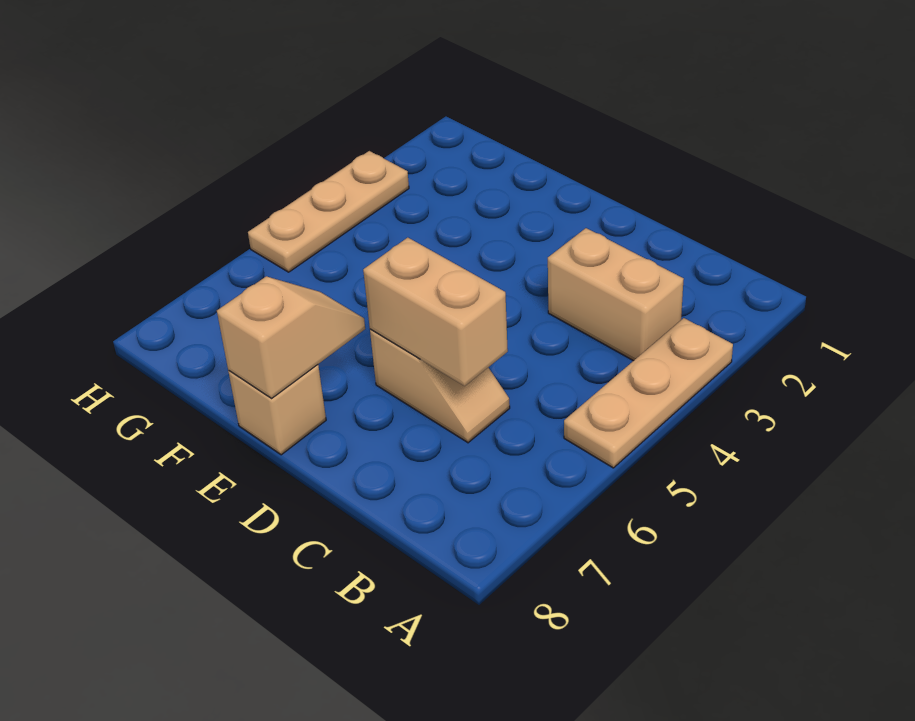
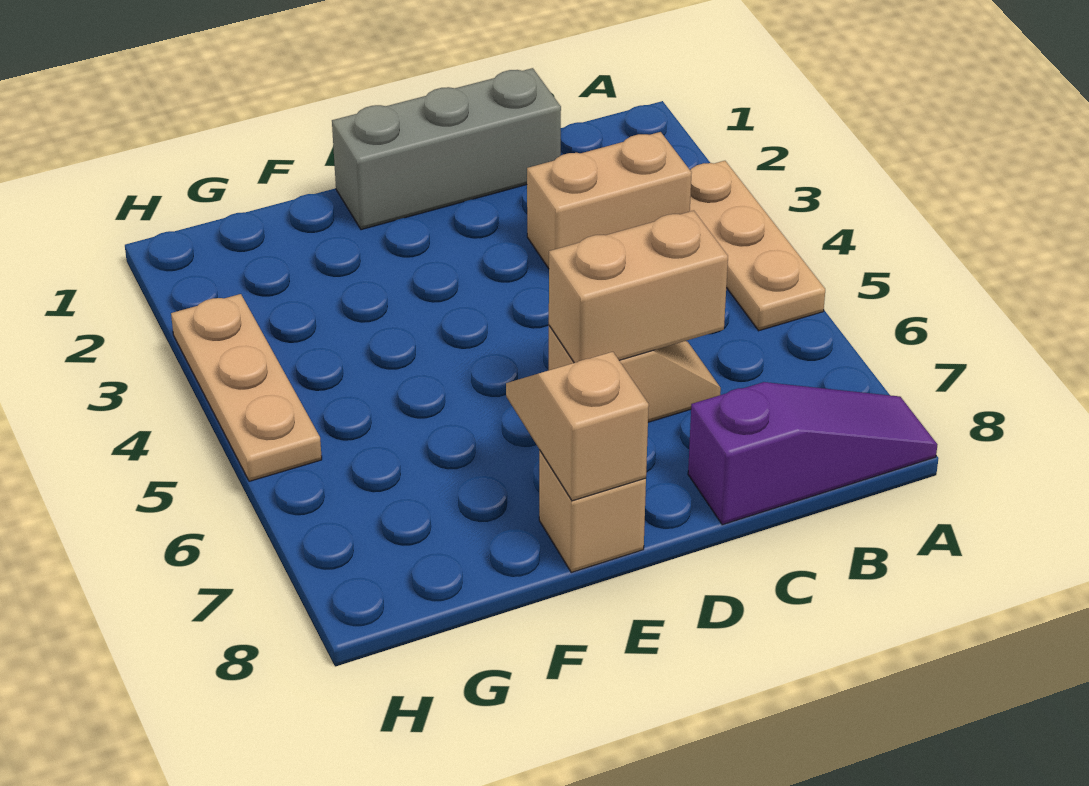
none -> purple 1x3 slope [688,382,938,525]
none -> grey 1x3 brick [332,68,561,230]

